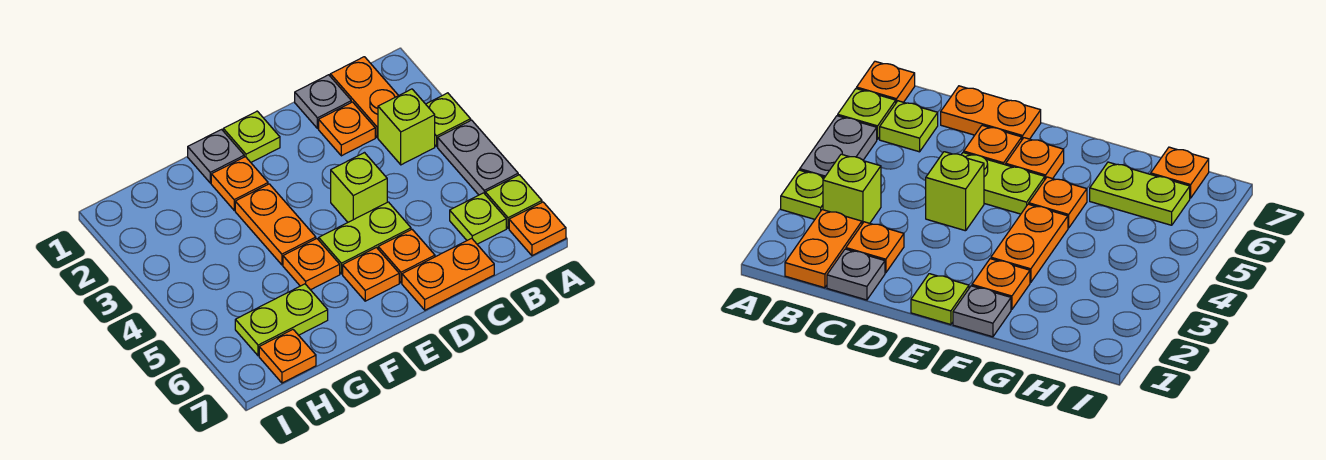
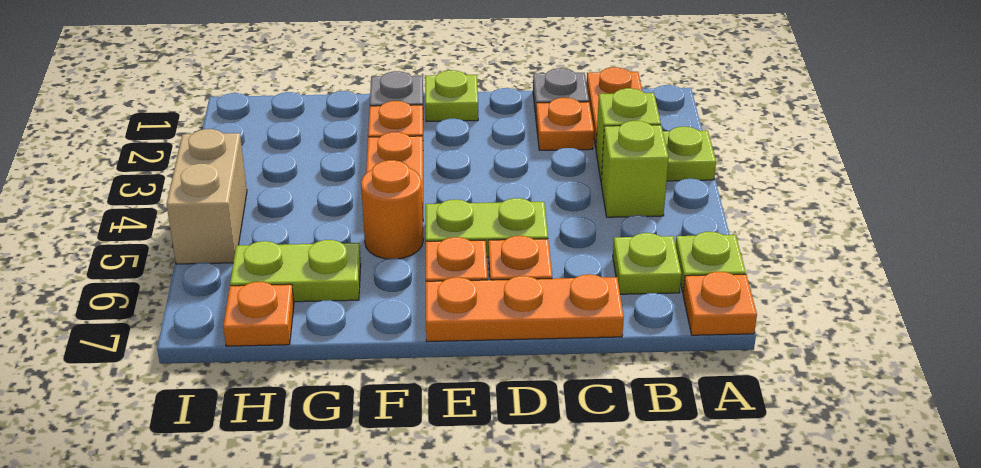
grey 1x2 plate [438,120,518,195] -> none
orange 1x2 plate [402,238,494,310] -> orange 1x3 plate [426,274,624,342]
lime 1x1 brick [331,153,387,222] -> lime 1x1 brick moved to [601,121,669,217]
orange 1x1 plate [283,239,340,290] -> orange 1x1 round brick [361,160,423,259]
none -> tan 1x2 brick [166,129,247,264]

